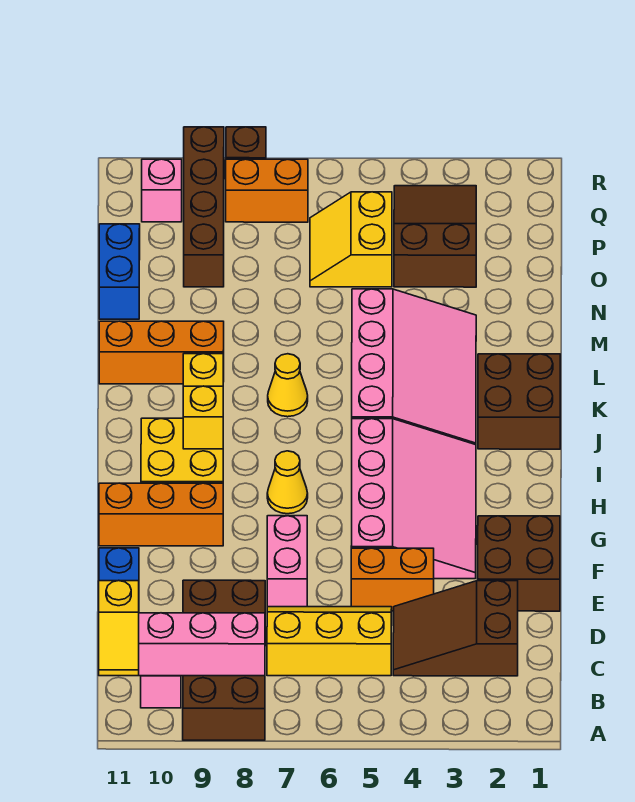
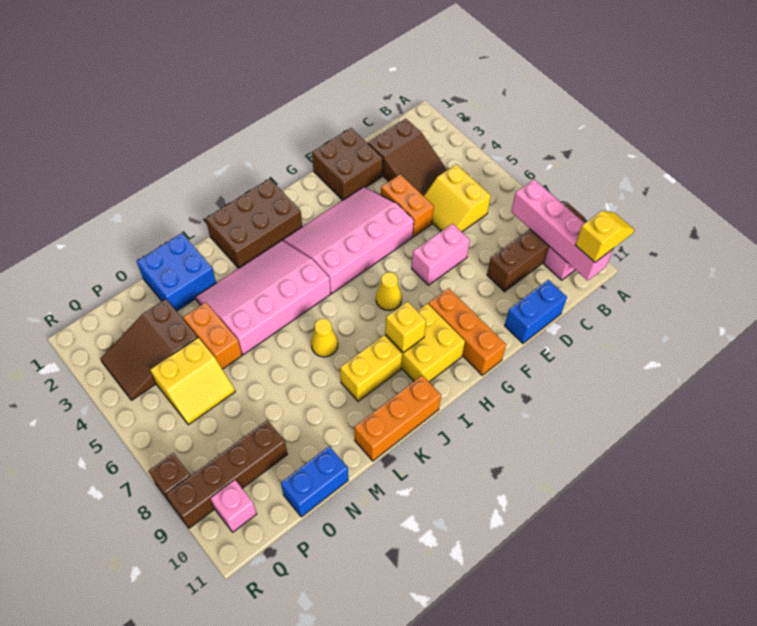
brown 2x4 brick [183,580,265,740] -> brown 1x4 brick [487,202,585,292]
yellow 2x3 slope [267,607,392,676] -> yellow 2x2 slope [424,164,491,232]
brown 2x2 brick [478,354,560,449] -> brown 2x3 brick [206,179,302,268]
orange 1x3 brick [99,321,224,384] -> orange 1x3 brick turned to [354,375,441,461]
none -> blue 2x2 brick [137,233,216,311]
orange 1x2 brick [226,159,308,222] -> orange 1x2 brick moved to [183,302,242,369]

